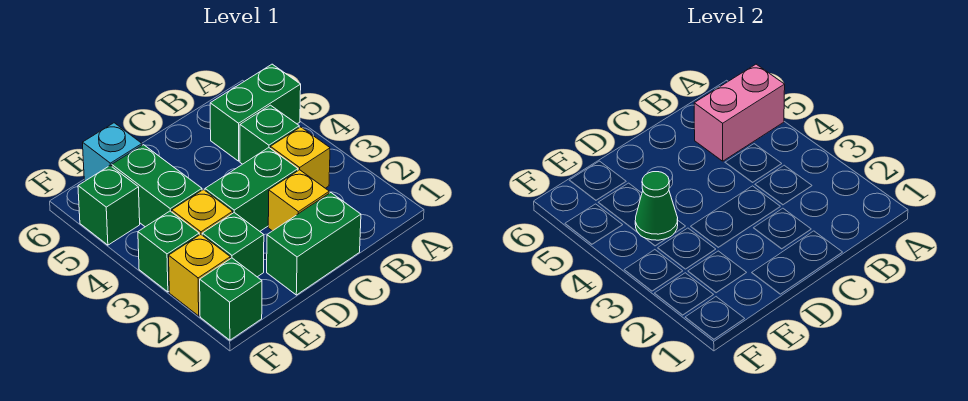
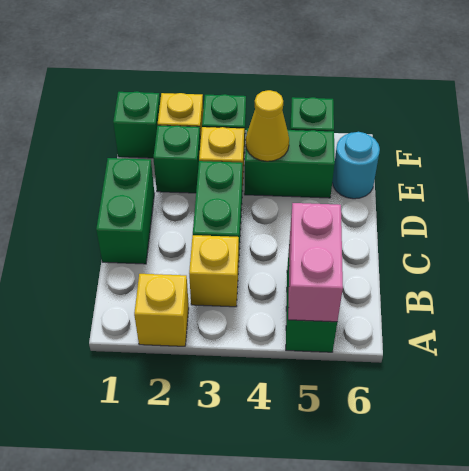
green 1x1 brick [240,105,299,164] -> none
yellow 1x1 brick [268,170,329,231] -> yellow 1x1 brick moved to [134,274,189,346]
green 1x1 cone [635,172,678,240] -> yellow 1x1 cone [246,90,289,161]
cyan 1x1 brick [83,123,142,181] -> cyan 1x1 round brick [332,132,380,199]

